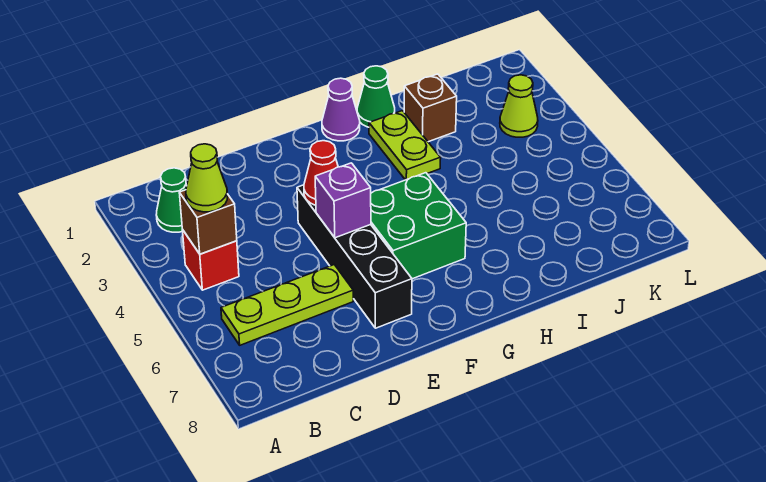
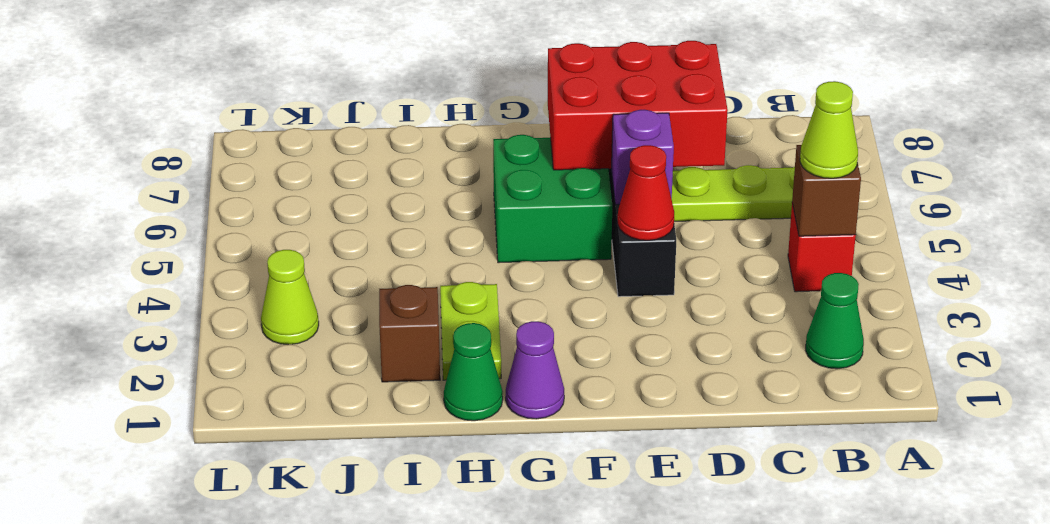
none -> red 2x3 brick [548,41,728,170]

